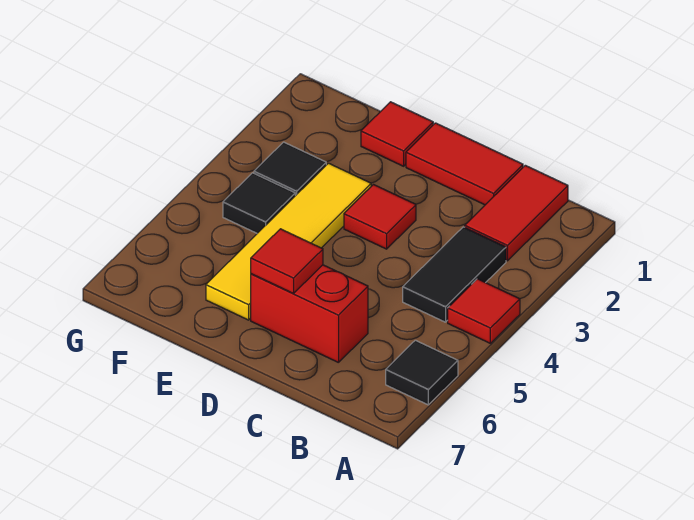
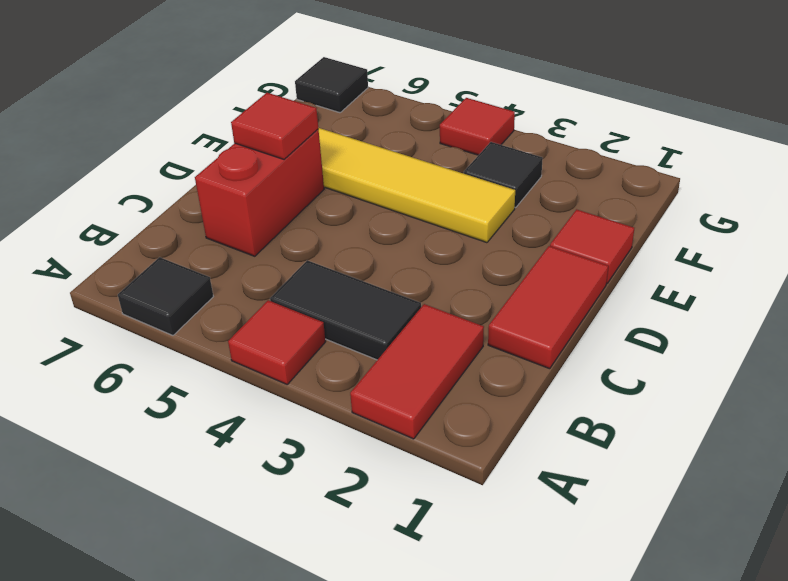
red 1x2 tile [465,165,568,261] -> red 1x2 tile turned to [350,304,484,439]
red 1x1 tile [344,185,416,249] -> red 1x1 tile moved to [440,98,515,155]
black 1x1 tile [223,173,295,233] -> black 1x1 tile moved to [295,57,368,113]

